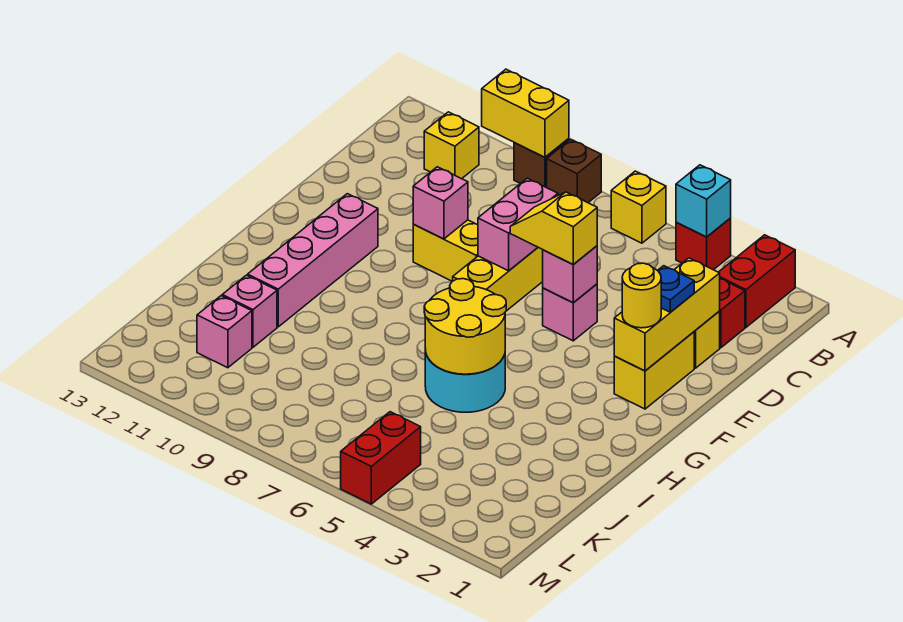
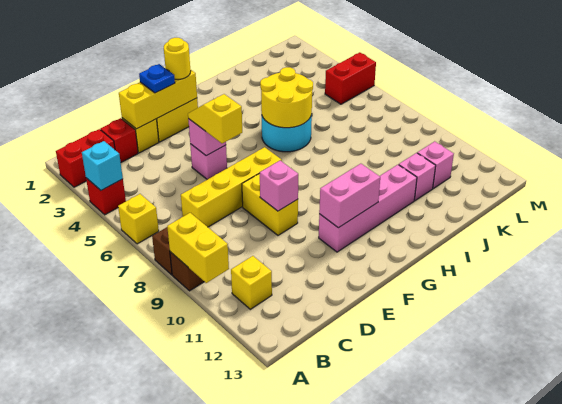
pink 1x2 brick [478,178,558,271] -> pink 1x2 brick moved to [319,164,380,228]
yellow 1x2 slope [510,192,597,265] -> yellow 1x2 slope turned to [188,94,242,143]

